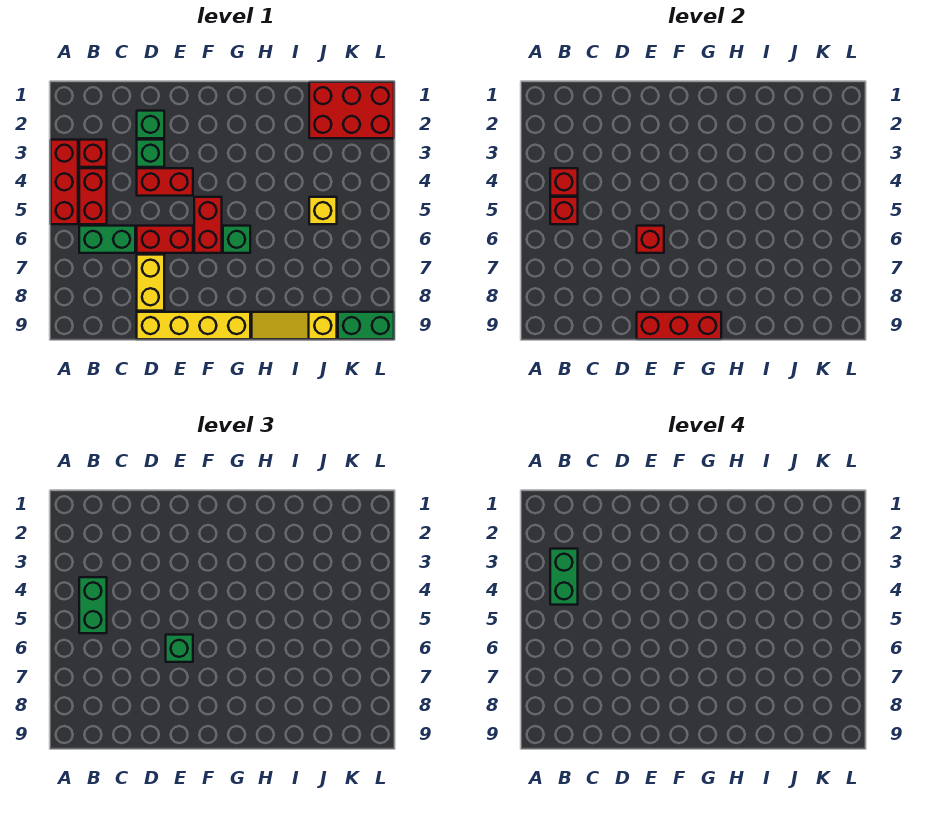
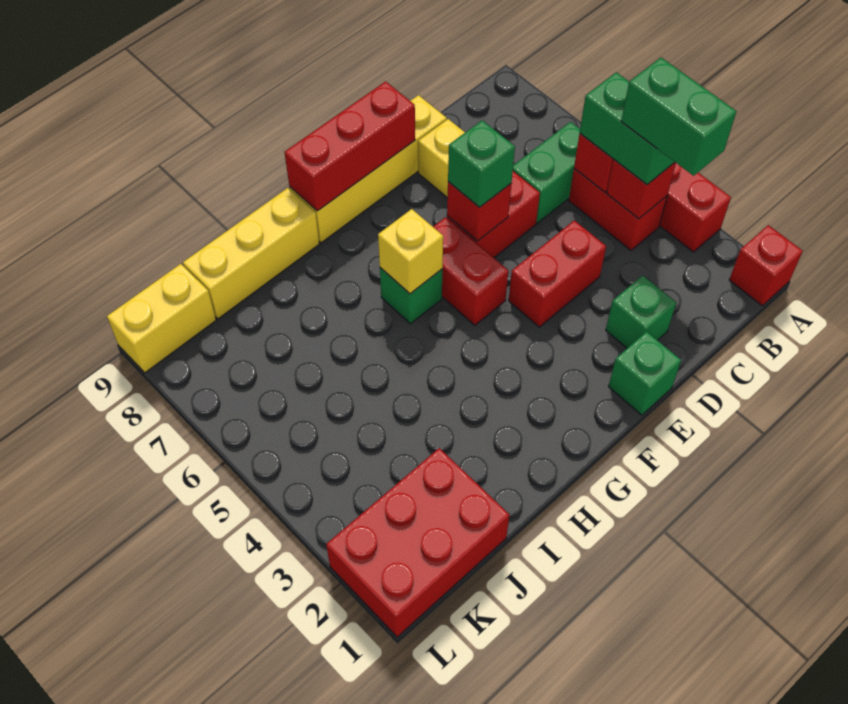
red 1x1 brick [79,140,107,167] -> red 1x1 brick moved to [729,225,802,306]
green 1x1 brick [137,140,164,167] -> green 1x1 brick moved to [609,332,681,415]
yellow 1x3 slope [252,312,337,339] -> yellow 1x3 brick [183,188,319,319]
yellow 1x1 brick [309,197,337,224] -> yellow 1x1 brick moved to [378,209,443,294]
green 1x2 brick [338,312,394,339] -> yellow 1x2 brick [107,264,216,373]

